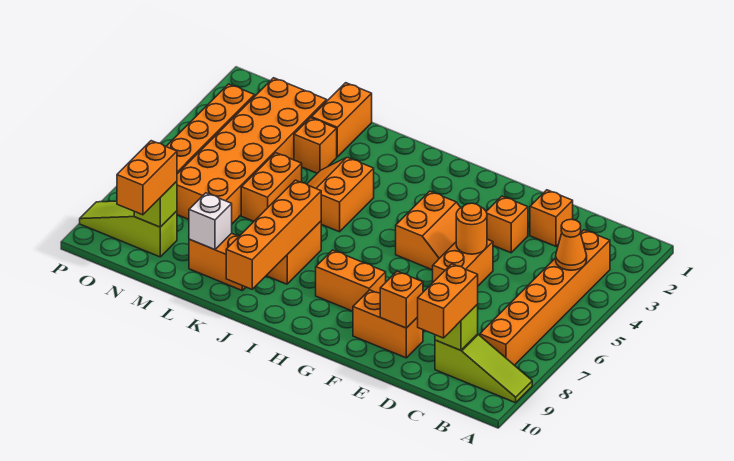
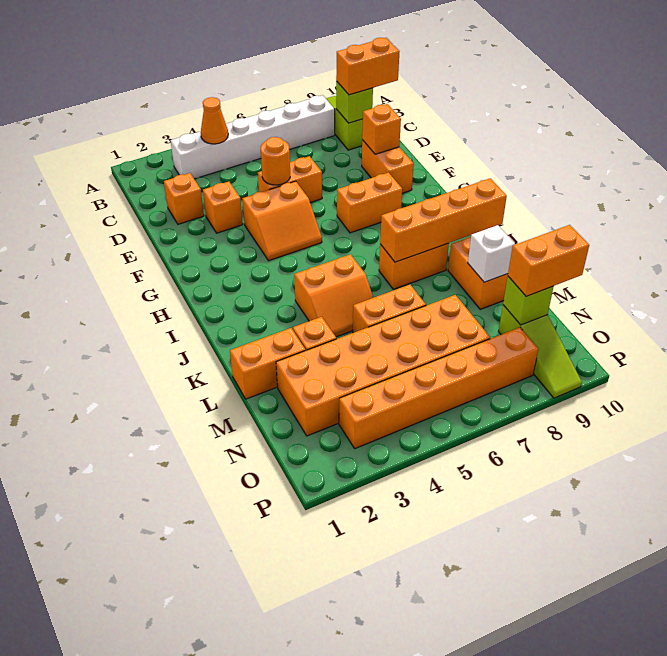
orange 1x6 brick [480,230,610,365] -> white 1x6 brick [171,95,335,179]
orange 2x2 slope [396,191,461,270] -> orange 2x2 slope turned to [242,181,322,261]
orange 1x2 brick [316,250,386,311] -> orange 1x2 brick turned to [337,173,402,233]

